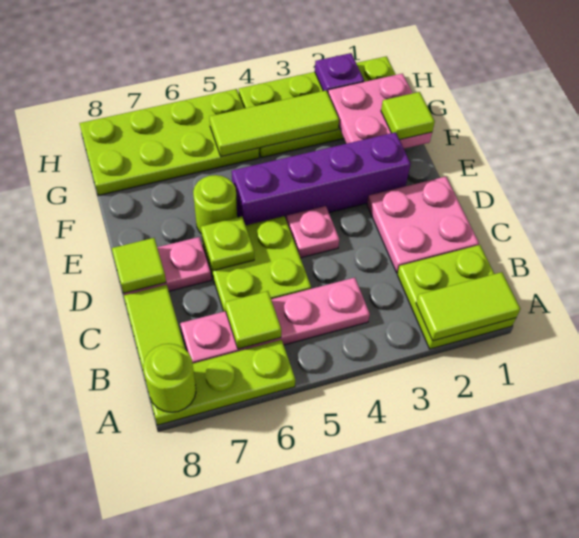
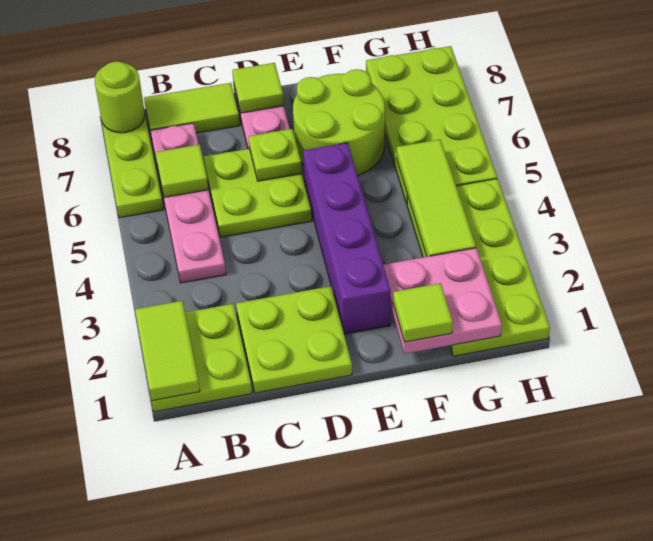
pink 2x2 plate [367,177,479,273] -> lime 2x2 plate [236,286,352,393]
pink 1x1 plate [286,206,339,258] -> none
lime 1x1 round brick [193,175,237,234] -> lime 2x2 round brick [293,69,385,175]
purple 1x1 plate [315,53,364,93] -> none

